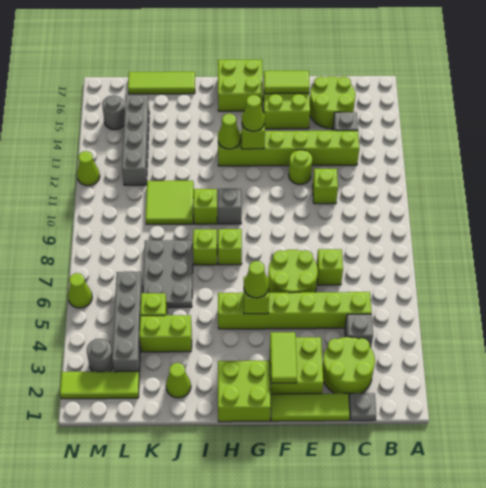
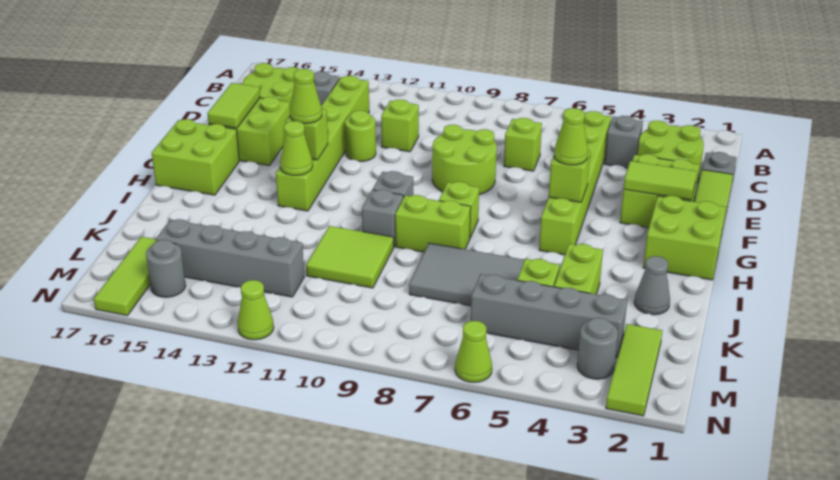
lime 2x2 round brick [268,250,318,293] -> lime 2x2 round brick moved to [432,125,497,195]
lime 1x1 brick [193,229,217,265] -> lime 1x2 brick [395,195,471,252]
lime 1x1 brick [193,189,217,224] -> grey 1x1 brick [362,190,403,246]
lime 1x1 cone [166,363,191,398] -> grey 1x1 cone [634,256,670,315]
grey 2x3 plate [143,240,193,308] -> grey 2x3 tile [409,243,525,306]
lime 1x3 tile [128,72,195,94] -> lime 1x3 tile moved to [94,237,156,316]

